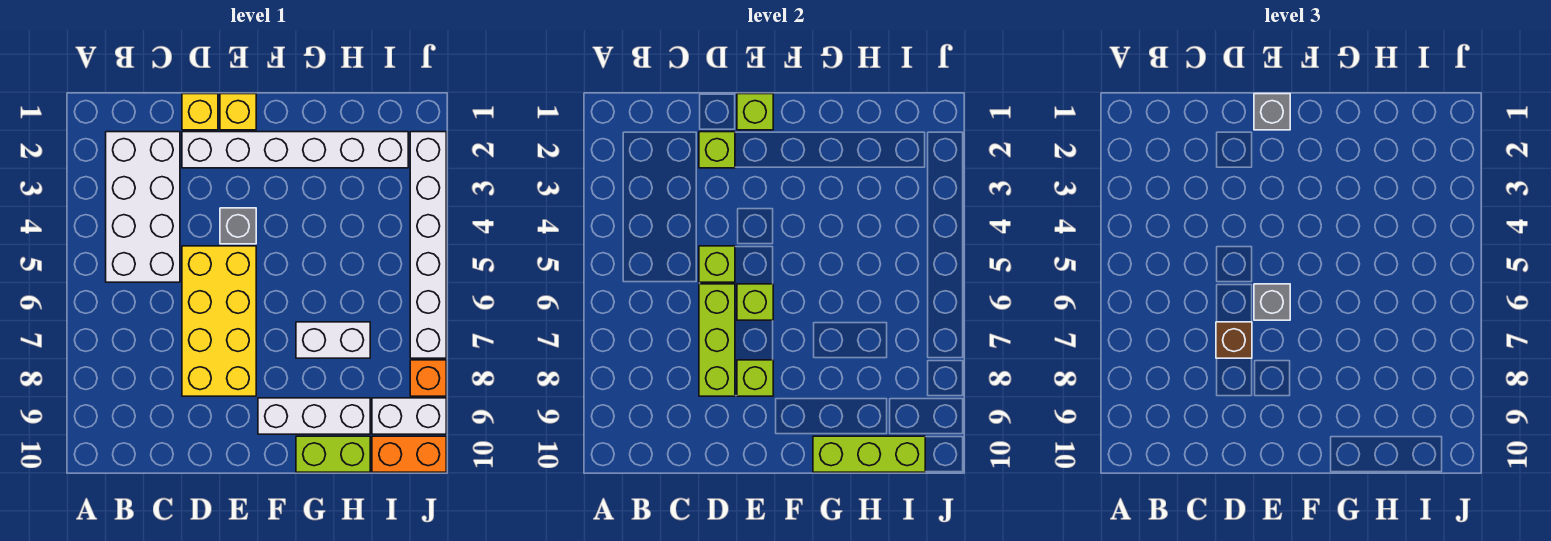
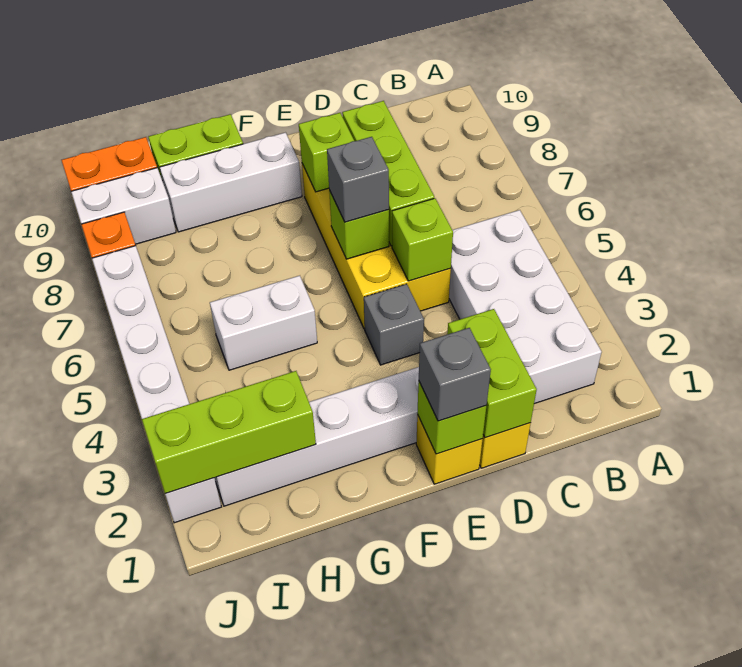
lime 1x1 brick [699,132,735,168] -> lime 1x2 brick [447,309,537,438]
brown 1x1 brick [1216,322,1252,358] -> none
white 1x2 brick [296,322,370,358] -> white 1x2 brick moved to [210,276,317,370]
lime 1x3 brick [813,436,925,472] -> lime 1x3 brick moved to [142,371,316,494]

